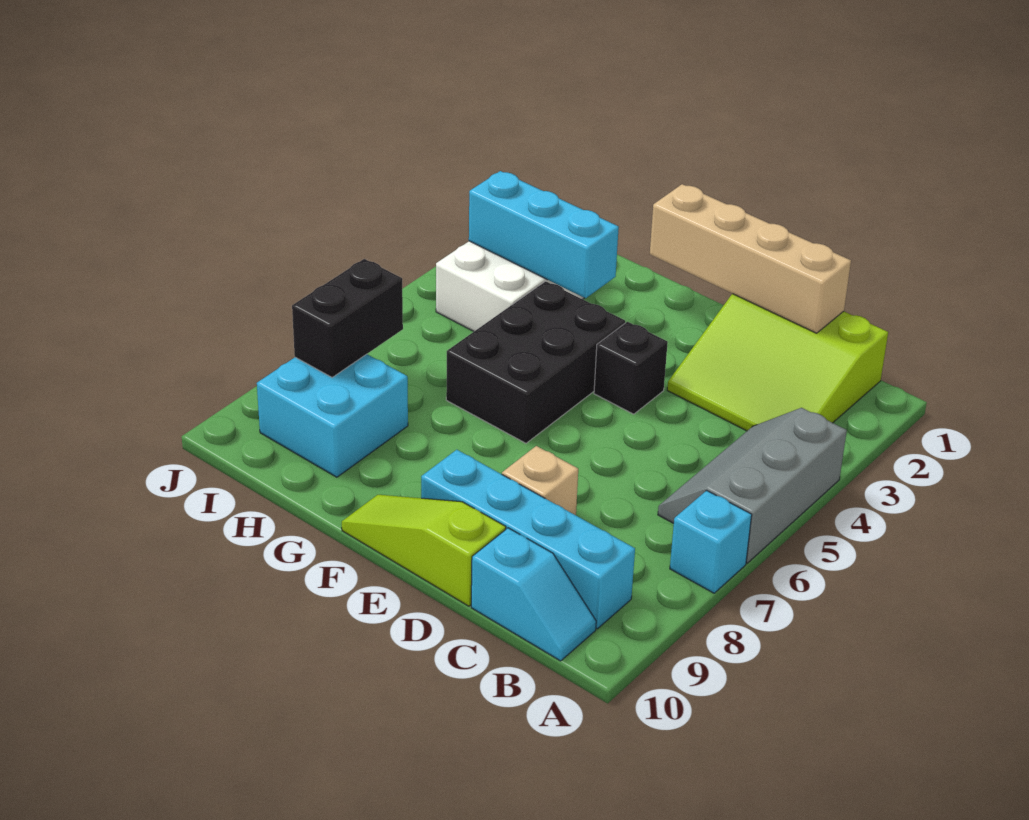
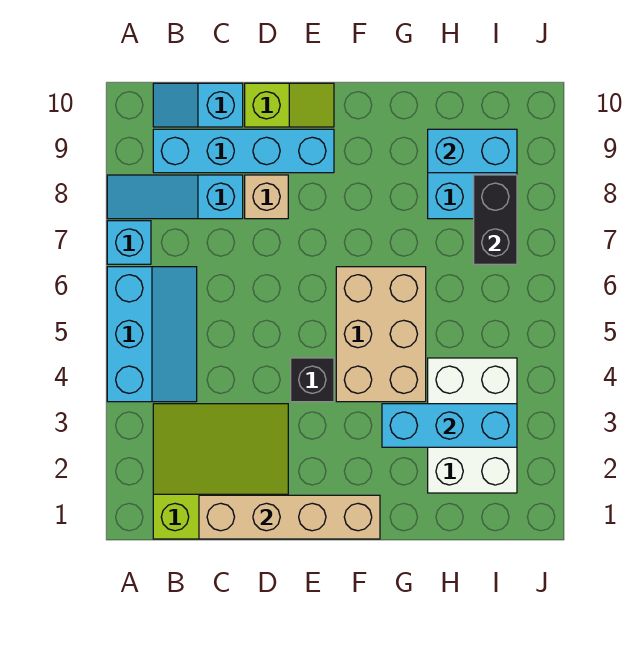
grey 2x3 slope [658,408,847,563] -> cyan 2x3 slope [107,267,197,402]
none -> cyan 1x3 slope [107,175,243,219]
lime 1x3 slope [342,495,506,606] -> lime 1x2 slope [245,83,334,127]
black 2x3 brick [446,281,625,443] -> tan 2x3 brick [336,267,426,402]
none -> cyan 1x2 brick [428,129,517,173]

